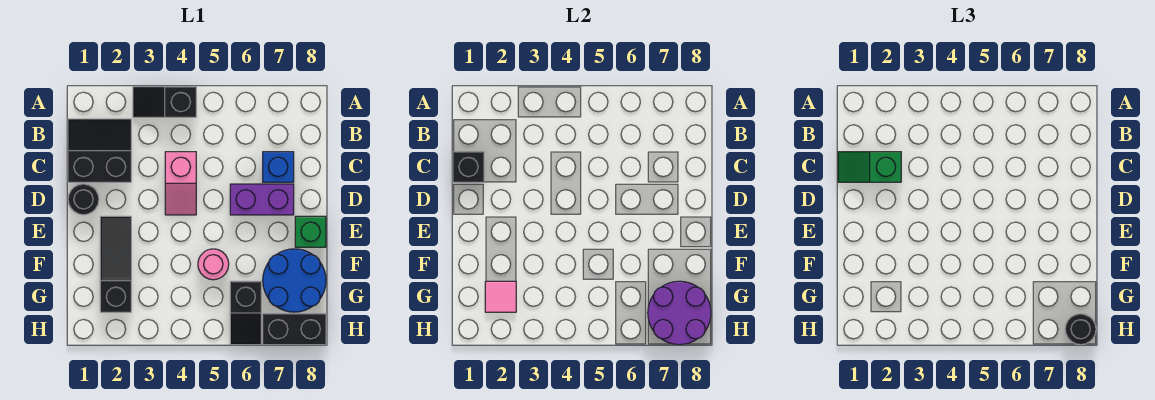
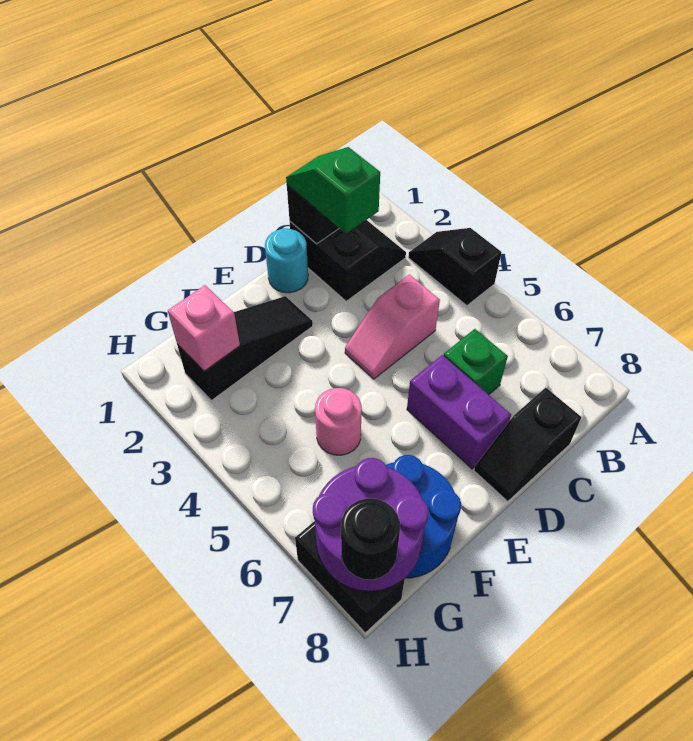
blue 1x1 brick [263,152,294,182] -> none
black 1x1 round brick [68,184,99,215] -> cyan 1x1 round brick [265,228,308,293]
green 1x1 brick [295,216,326,247] -> green 1x1 brick moved to [444,329,508,395]
pink 1x1 tile [485,281,516,312] -> pink 1x1 brick [168,285,240,371]
black 1x2 slope [230,281,261,345] -> black 1x2 slope moved to [474,388,581,501]

